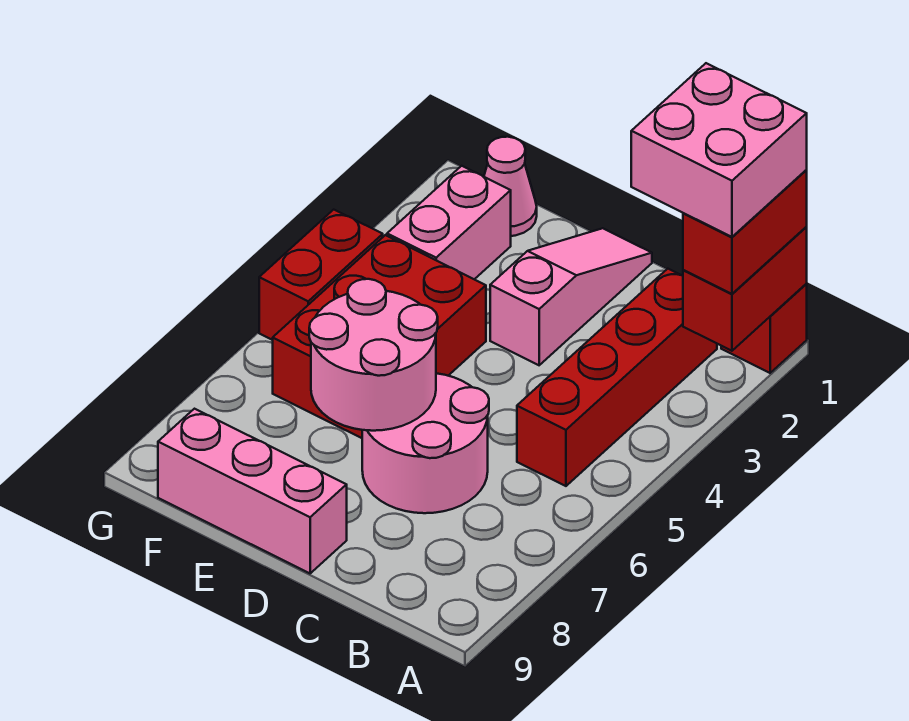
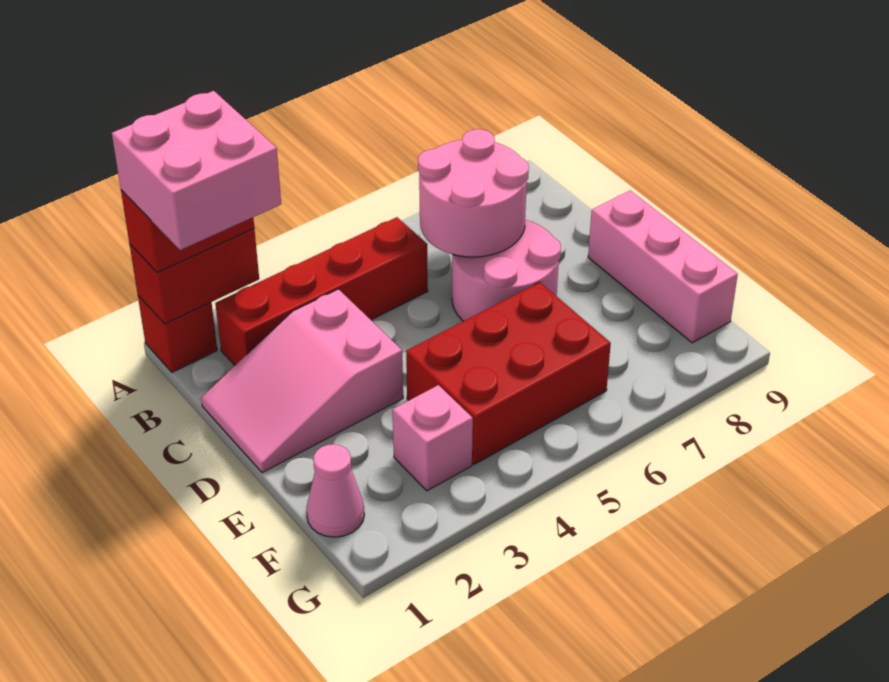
pink 1x3 slope [490,228,652,365] -> pink 2x3 slope [201,289,403,473]
pink 2x2 round brick [309,279,438,431] -> pink 2x2 round brick moved to [418,129,529,257]
pink 1x2 brick [387,166,511,279] -> pink 1x1 brick [393,385,473,491]
red 1x2 brick [259,210,383,340] -> none

